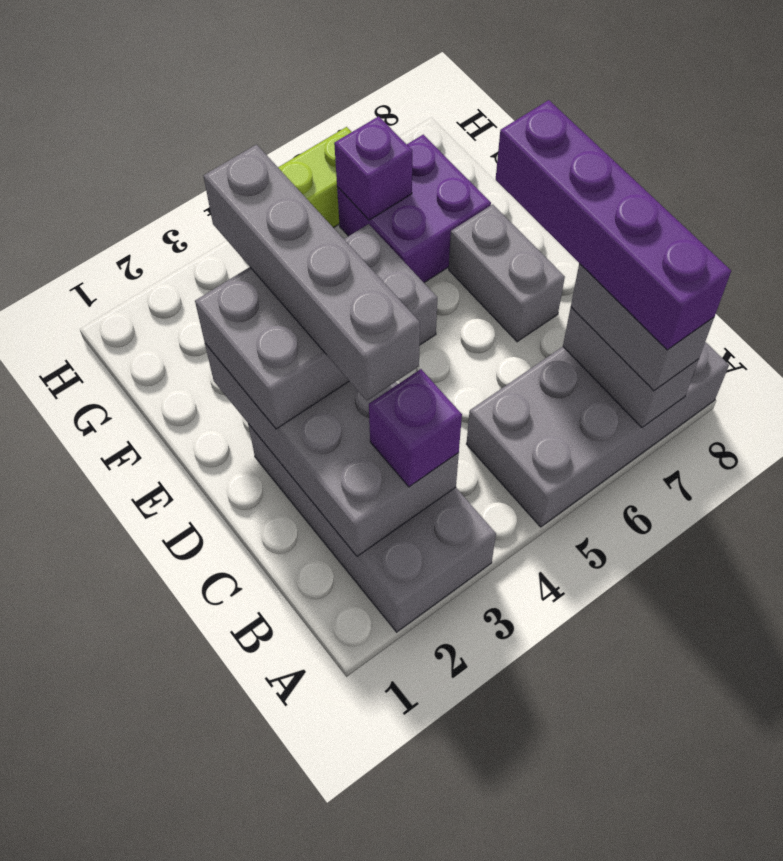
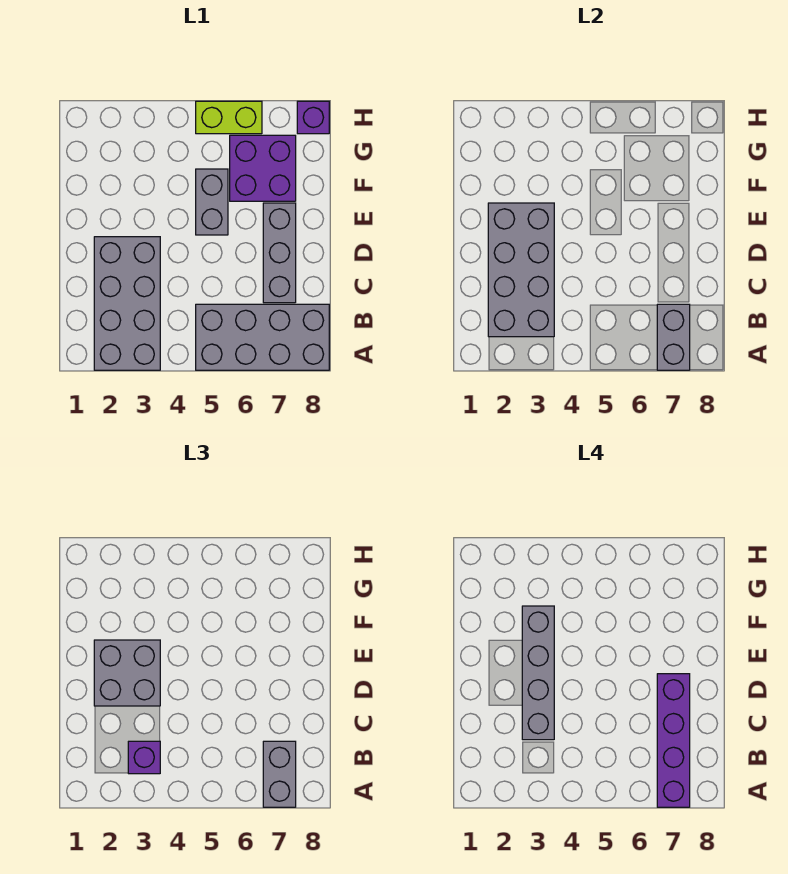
grey 1x2 brick [449,204,565,342] -> grey 1x3 brick [263,203,296,303]
purple 1x1 brick [334,116,412,220] -> purple 1x1 brick moved to [297,101,329,134]

